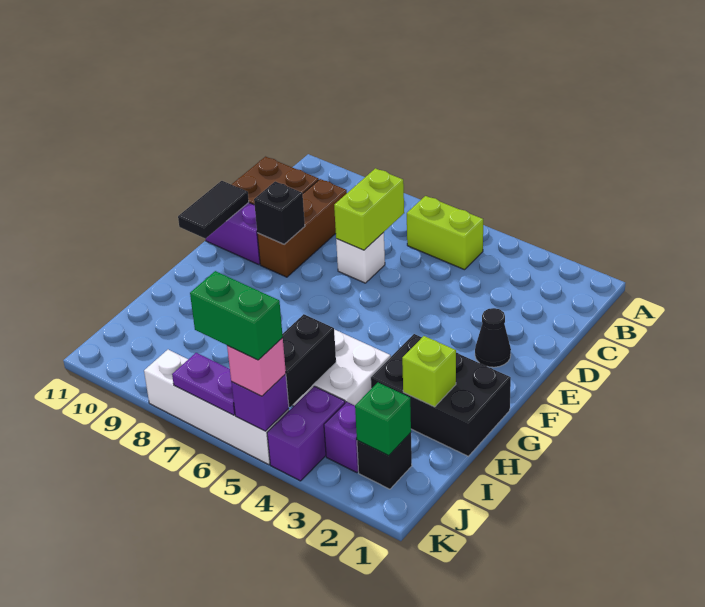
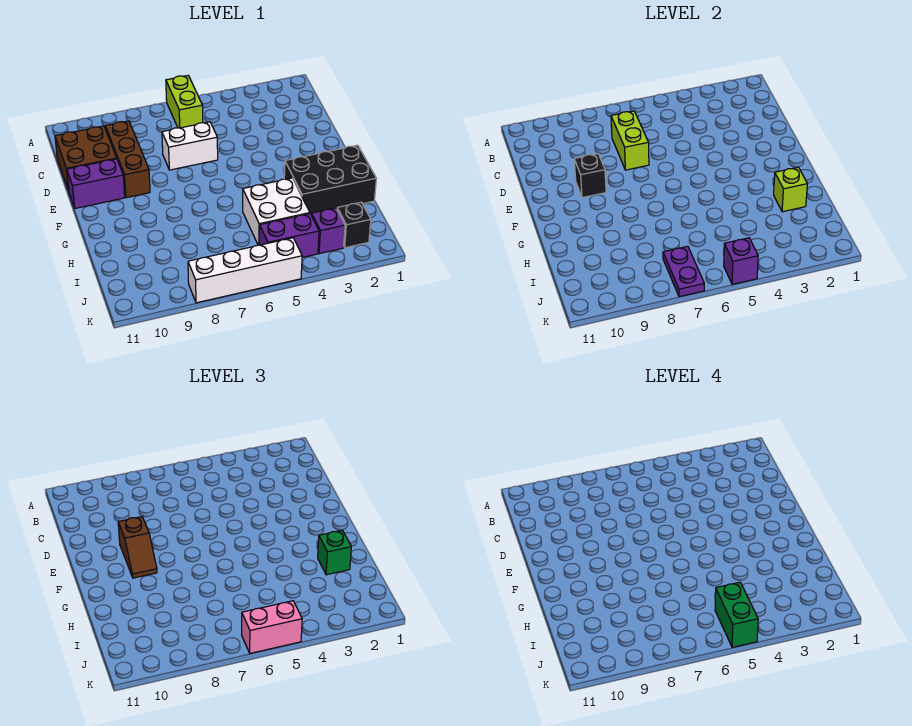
lime 1x2 brick [407,196,483,270] -> lime 1x2 brick turned to [166,76,203,128]
white 1x1 brick [336,232,385,283] -> white 1x2 brick [162,122,218,170]
black 1x1 cone [475,308,511,367] -> none
none -> brown 1x2 slope [118,517,157,578]
black 1x2 tile [178,181,249,239] -> none
black 1x2 brick [282,314,336,407] -> none
green 1x1 brick [355,383,411,456] -> green 1x1 brick moved to [318,530,351,575]
purple 1x2 brick [267,386,345,481] -> purple 1x2 brick turned to [259,214,319,257]
pink 1x1 brick [227,338,286,396] -> pink 1x2 brick [242,601,302,653]
green 1x2 brick [190,271,283,360] -> green 1x2 brick turned to [715,582,758,647]
purple 1x2 plate [172,353,235,415] -> purple 1x2 plate turned to [663,246,704,297]

